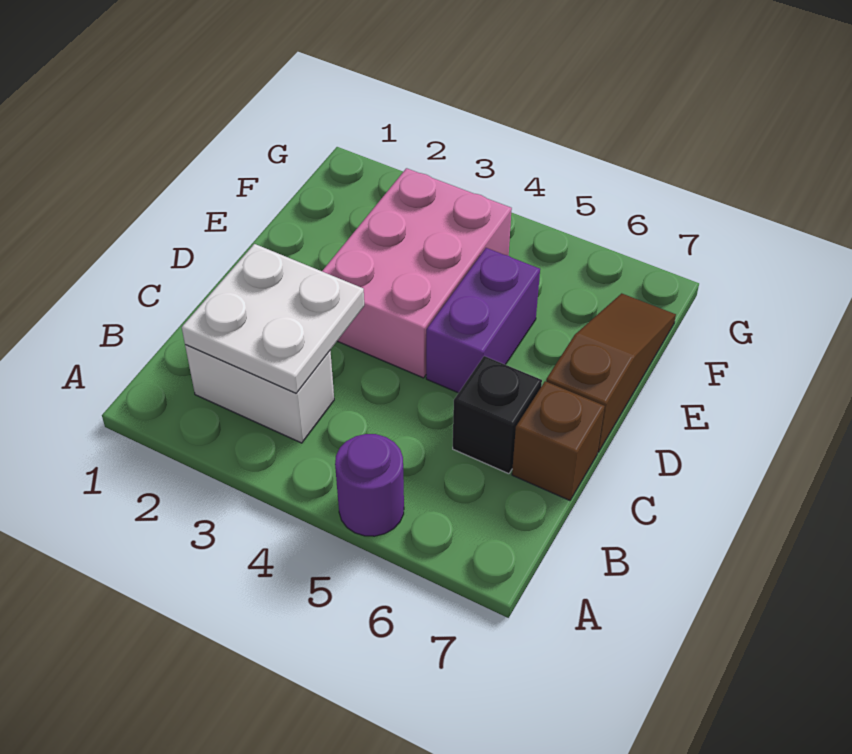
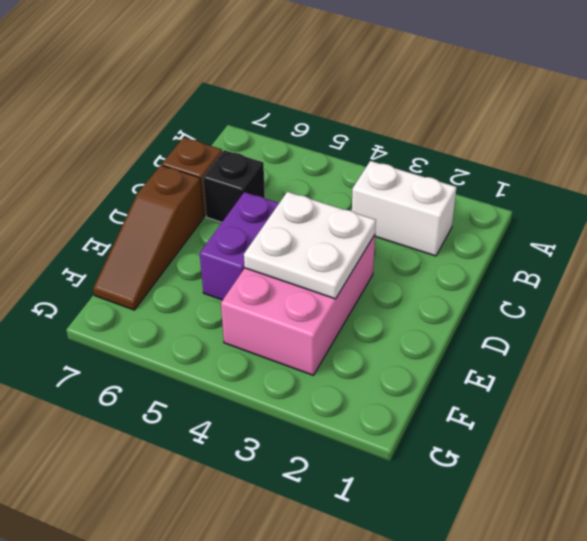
purple 1x1 round brick [335,434,404,536] -> none
white 2x2 plate [182,244,364,393] -> white 2x2 plate moved to [244,192,376,299]

